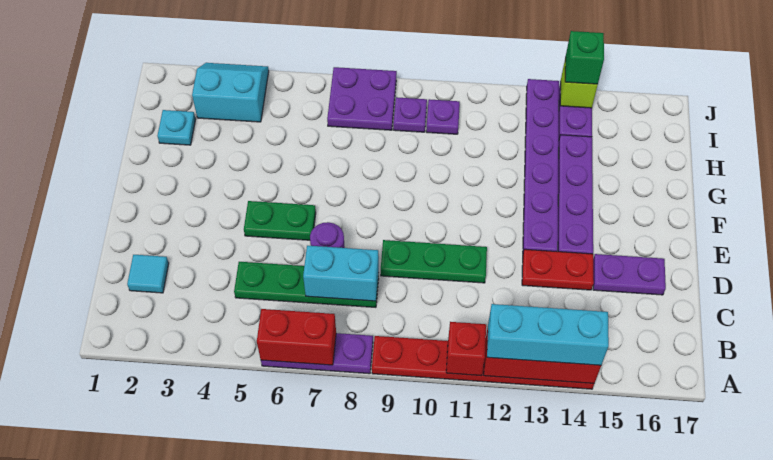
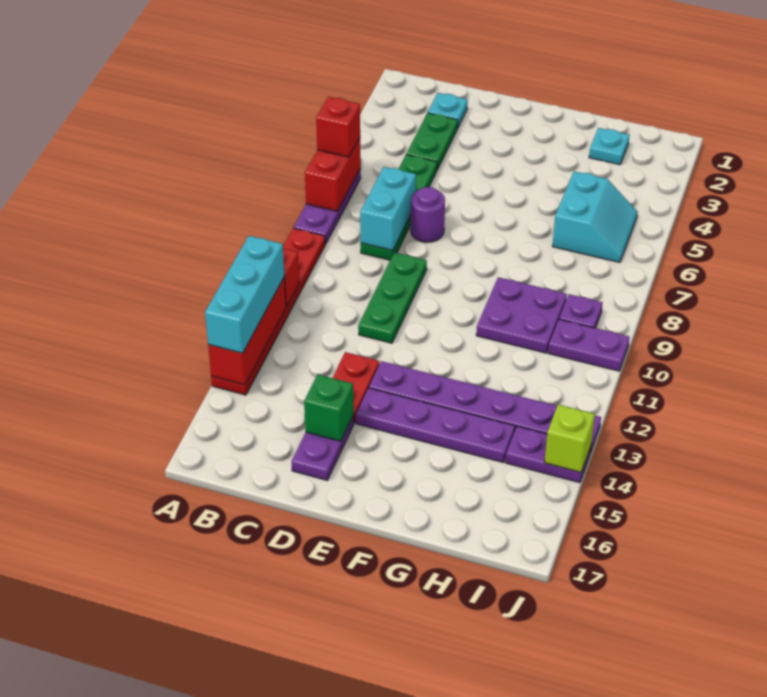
none -> red 1x1 brick [316,97,360,157]
cyan 1x1 tile [127,255,169,293] -> cyan 1x1 plate [428,93,468,129]
green 1x2 plate [244,201,316,240] -> green 1x2 plate moved to [406,113,458,170]
cyan 2x2 slope [192,63,269,122] -> cyan 2x2 slope moved to [552,171,638,262]
purple 2x2 plate [327,67,397,130] -> purple 2x2 plate moved to [476,277,567,353]
purple 1x1 plate [426,99,460,134] -> purple 1x2 plate [548,319,630,371]
green 1x1 brick [565,31,604,84] -> green 1x1 brick moved to [304,375,354,441]

